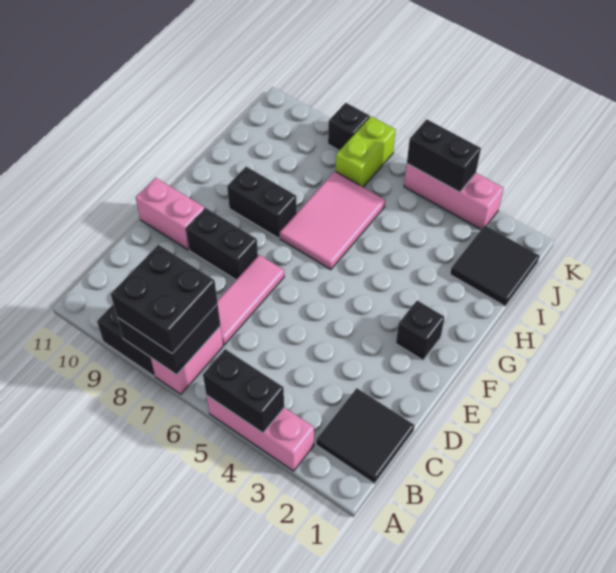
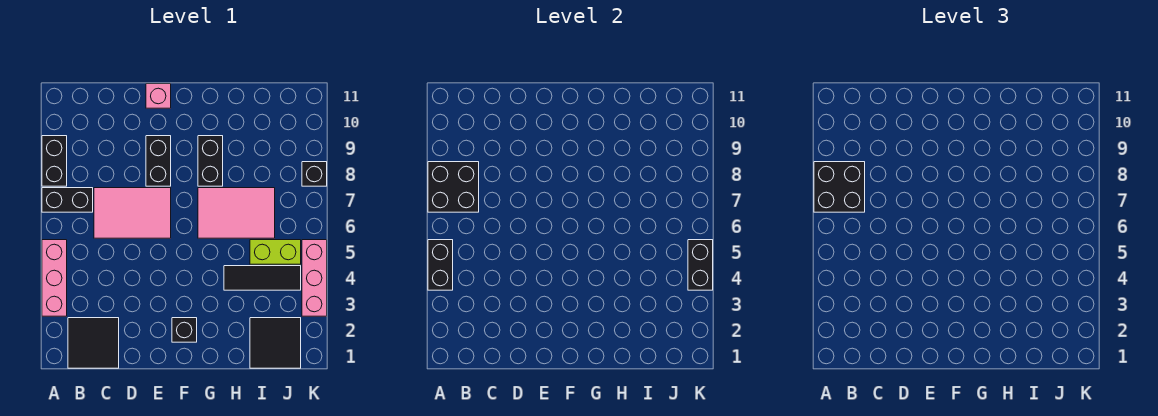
pink 1x2 brick [151,326,223,394] -> black 1x2 brick [42,188,93,212]
pink 1x3 tile [217,255,284,345] -> pink 2x3 tile [94,188,171,238]
pink 1x2 brick [136,178,205,250] -> pink 1x1 brick [146,84,171,108]
none -> black 1x3 tile [224,266,301,290]
lime 1x2 brick [336,116,395,187] -> lime 1x2 brick moved to [250,240,301,264]

